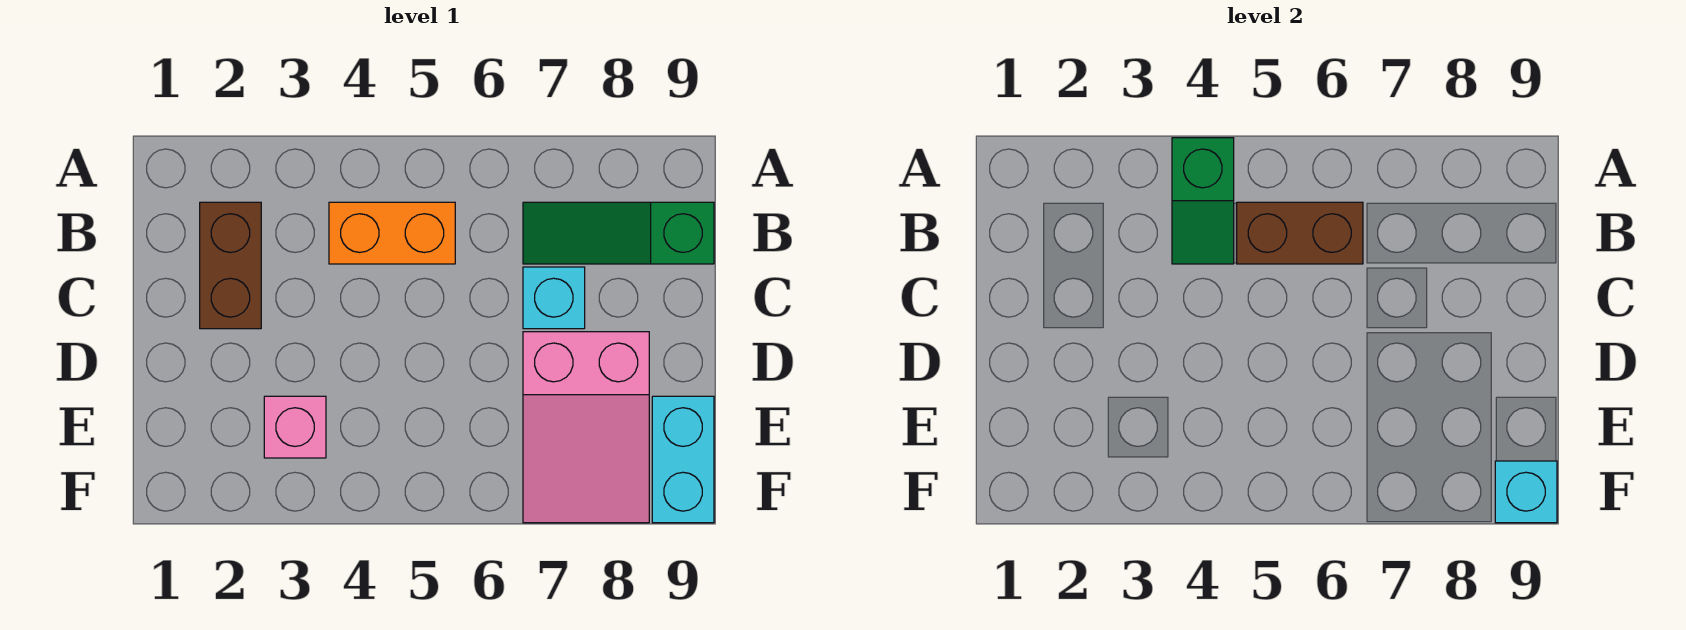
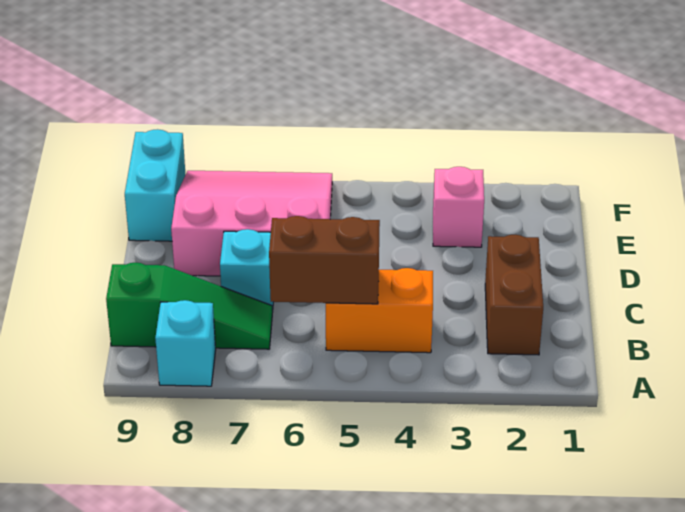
green 1x2 slope [1172,138,1234,264] -> none
pink 2x3 slope [523,332,649,523] -> pink 3x3 slope [171,171,332,276]
cyan 1x1 brick [1495,461,1557,523] -> cyan 1x1 brick moved to [155,300,216,386]

